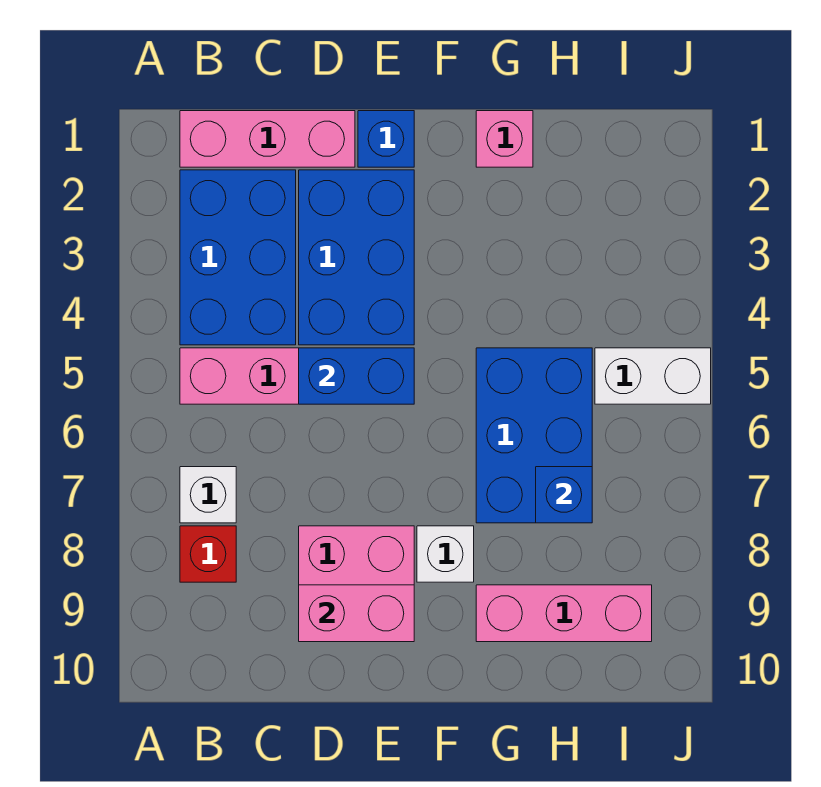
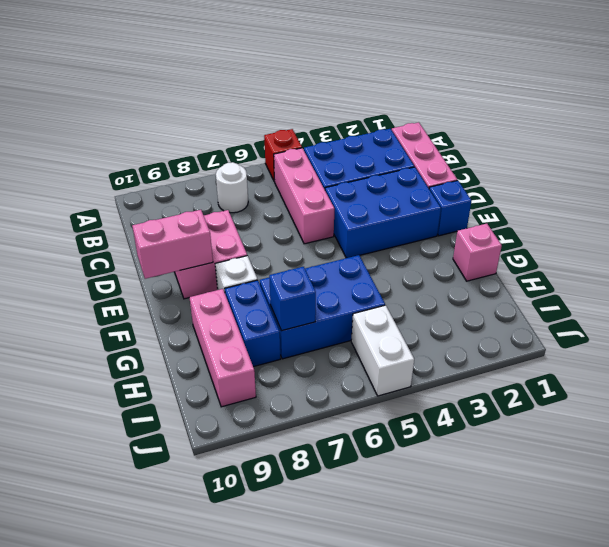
white 1x1 brick [180,467,236,523] -> white 1x1 round brick [216,162,248,213]
red 1x1 brick [180,526,236,582] -> red 1x1 brick moved to [264,129,302,182]
blue 1x2 brick [299,348,414,404] -> blue 1x2 brick moved to [225,280,280,367]
pink 1x2 brick [299,585,414,642] -> pink 1x2 brick turned to [132,210,213,279]

